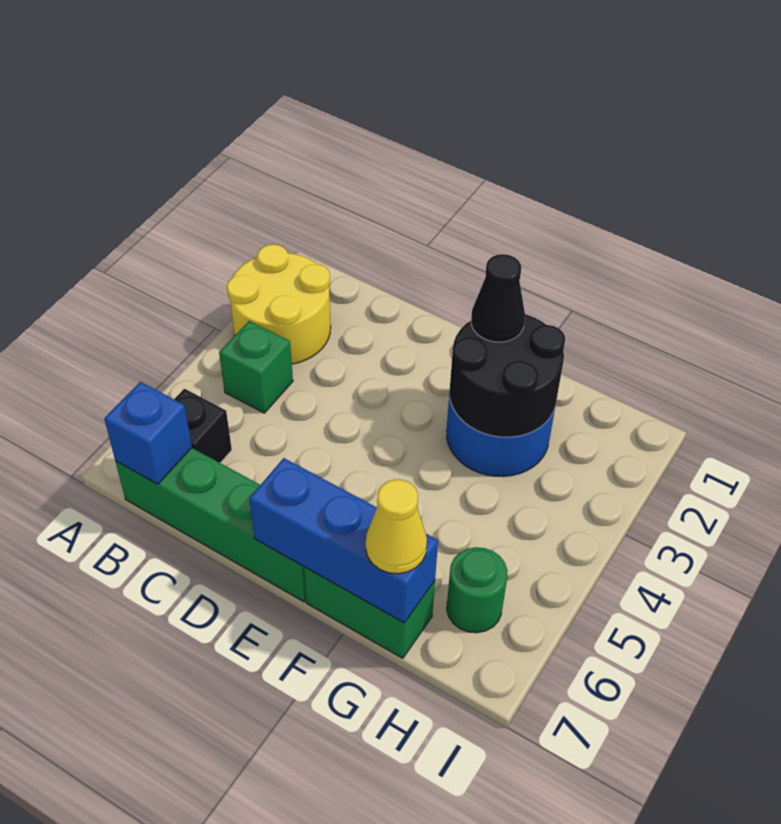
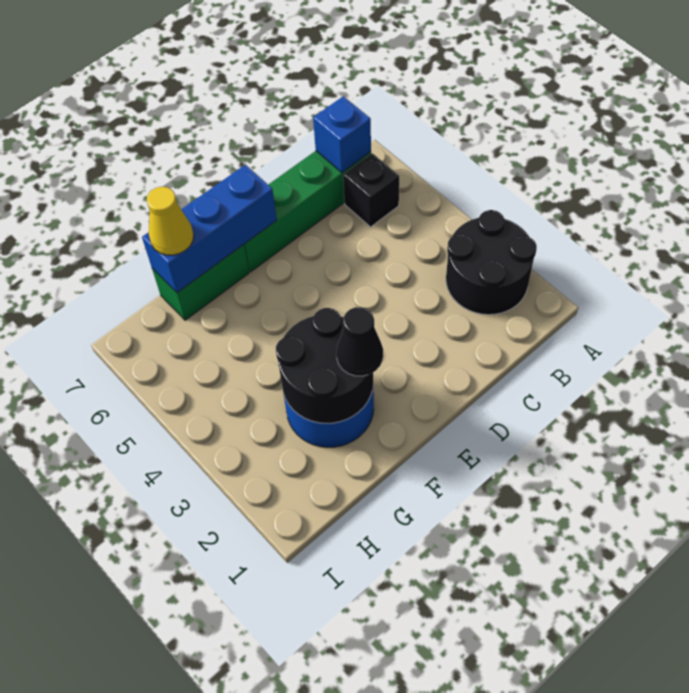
yellow 2x2 round brick [227,244,331,364] -> black 2x2 round brick [446,210,537,315]
green 1x1 brick [219,321,293,413] -> none
green 1x1 round brick [447,547,508,633] -> none

